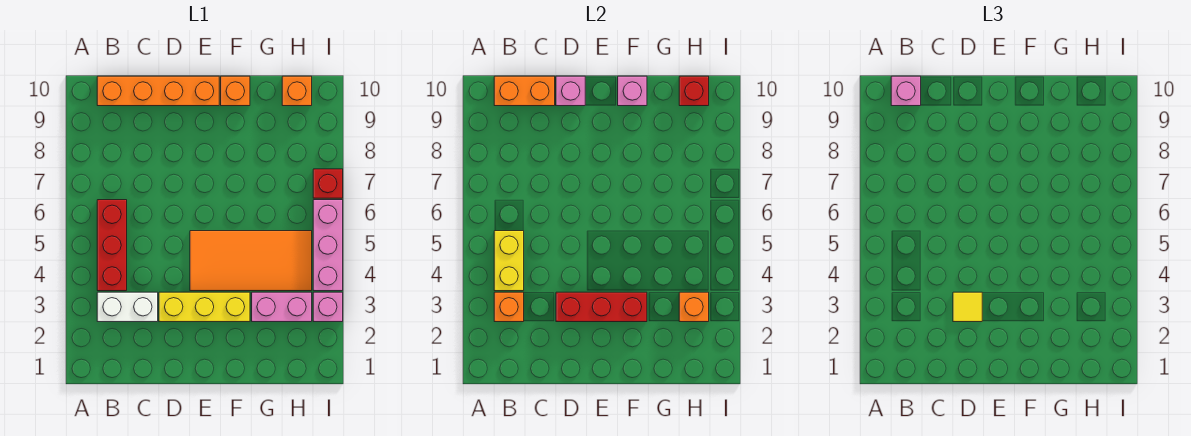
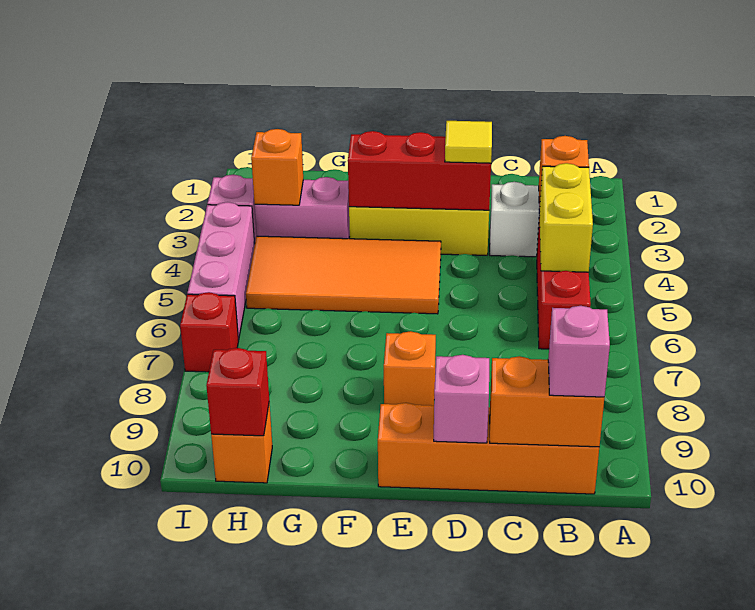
orange 1x1 brick [221,76,250,106] -> orange 1x1 brick moved to [384,331,436,406]
pink 1x1 brick [618,76,647,106] -> none

